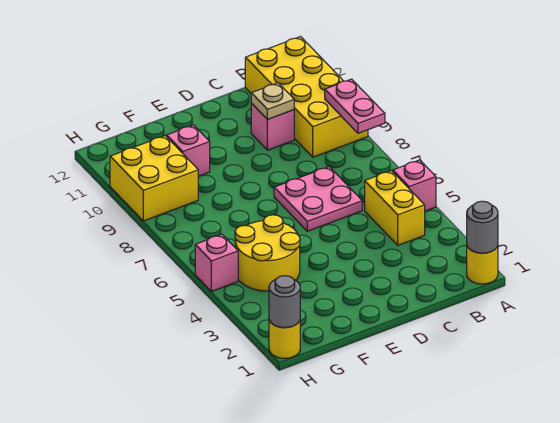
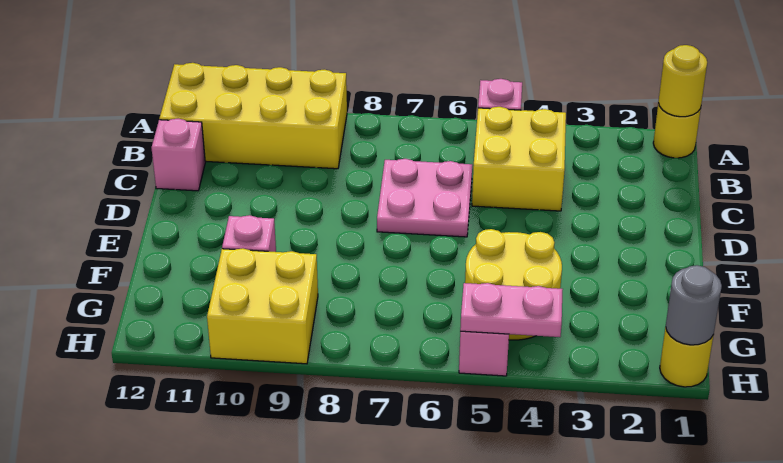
grey 1x1 round brick [467,201,498,253] -> yellow 1x1 round brick [658,45,707,117]
pink 1x2 plate [325,79,385,133] -> pink 1x2 plate moved to [460,283,563,337]
yellow 1x2 brick [365,171,425,245] -> yellow 2x2 brick [472,107,566,211]
pink 1x1 brick [251,103,294,150] -> pink 1x1 brick moved to [152,119,205,191]
tan 1x1 plate [251,83,294,120] -> none

